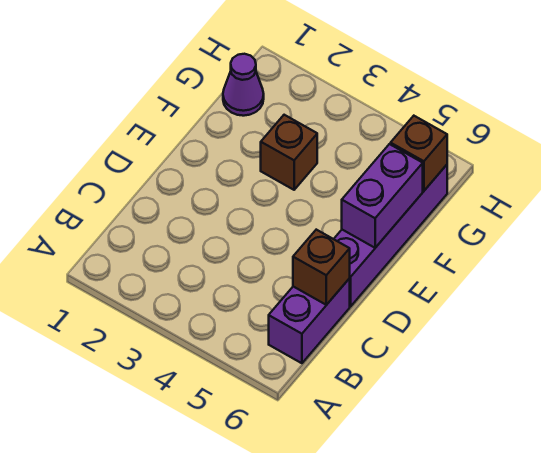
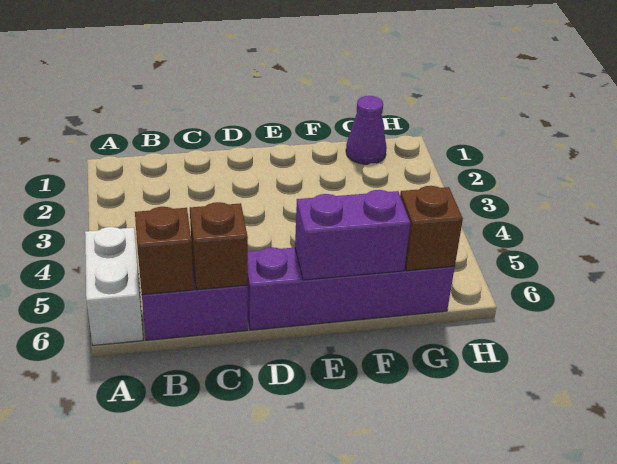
none -> white 1x2 brick [85,227,143,345]
brown 1x1 brick [261,115,317,190] -> brown 1x1 brick moved to [135,207,194,295]

